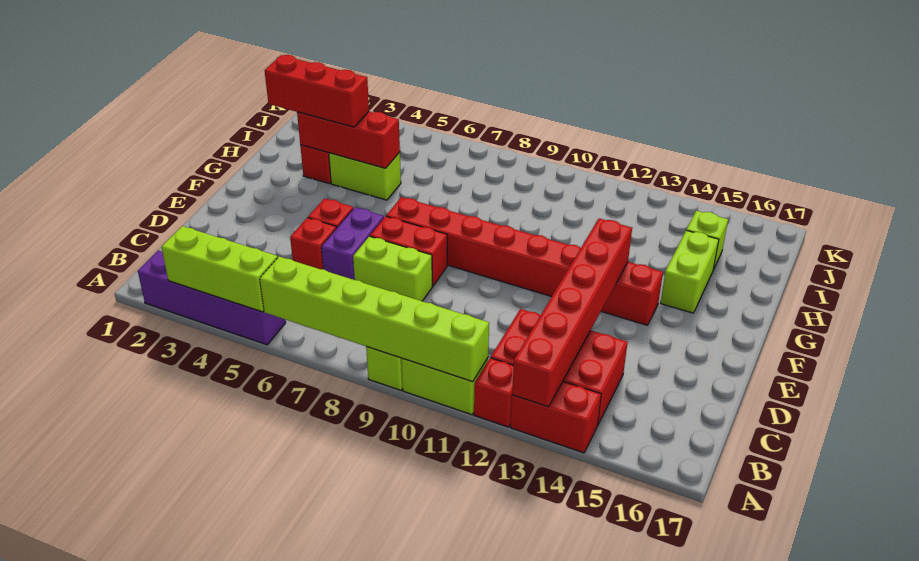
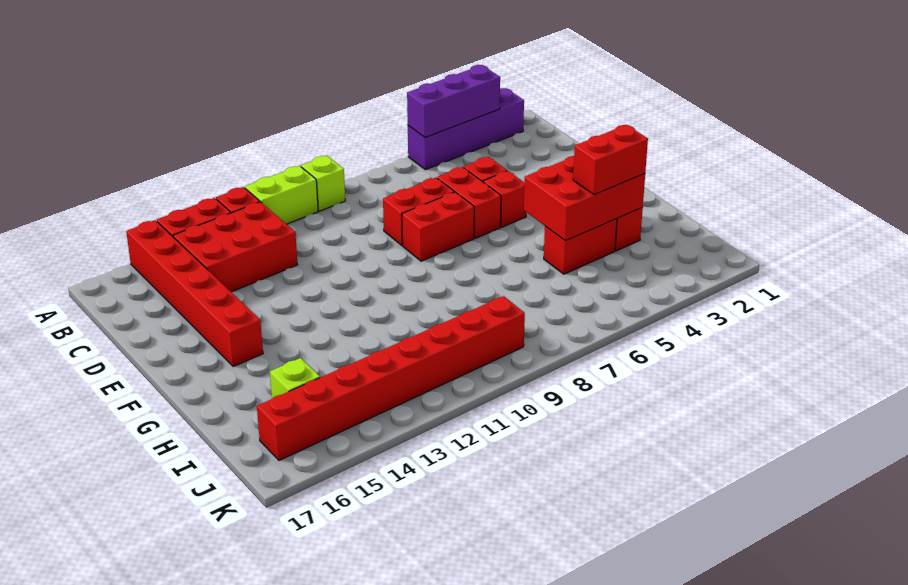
lime 1x3 brick [161,226,278,312] -> purple 1x3 brick [407,65,500,138]
lime 1x6 brick [260,256,489,382] -> none
red 1x6 brick [512,218,632,407] -> red 1x6 brick moved to [126,220,263,366]
purple 1x2 brick [321,207,384,280] -> red 1x2 brick [437,167,501,238]
lime 1x2 brick [353,236,432,301] -> red 1x2 brick [383,178,454,245]
red 1x8 brick [386,197,663,325] -> red 1x8 brick moved to [257,296,525,460]
lime 1x2 brick [661,230,719,313] -> none
red 1x3 brick [265,55,369,127] -> red 1x2 brick [573,125,648,195]
red 1x3 brick [297,111,400,168] -> red 2x3 brick [524,156,645,241]
lime 1x2 brick [329,152,401,200] -> red 1x2 brick [544,219,617,274]

